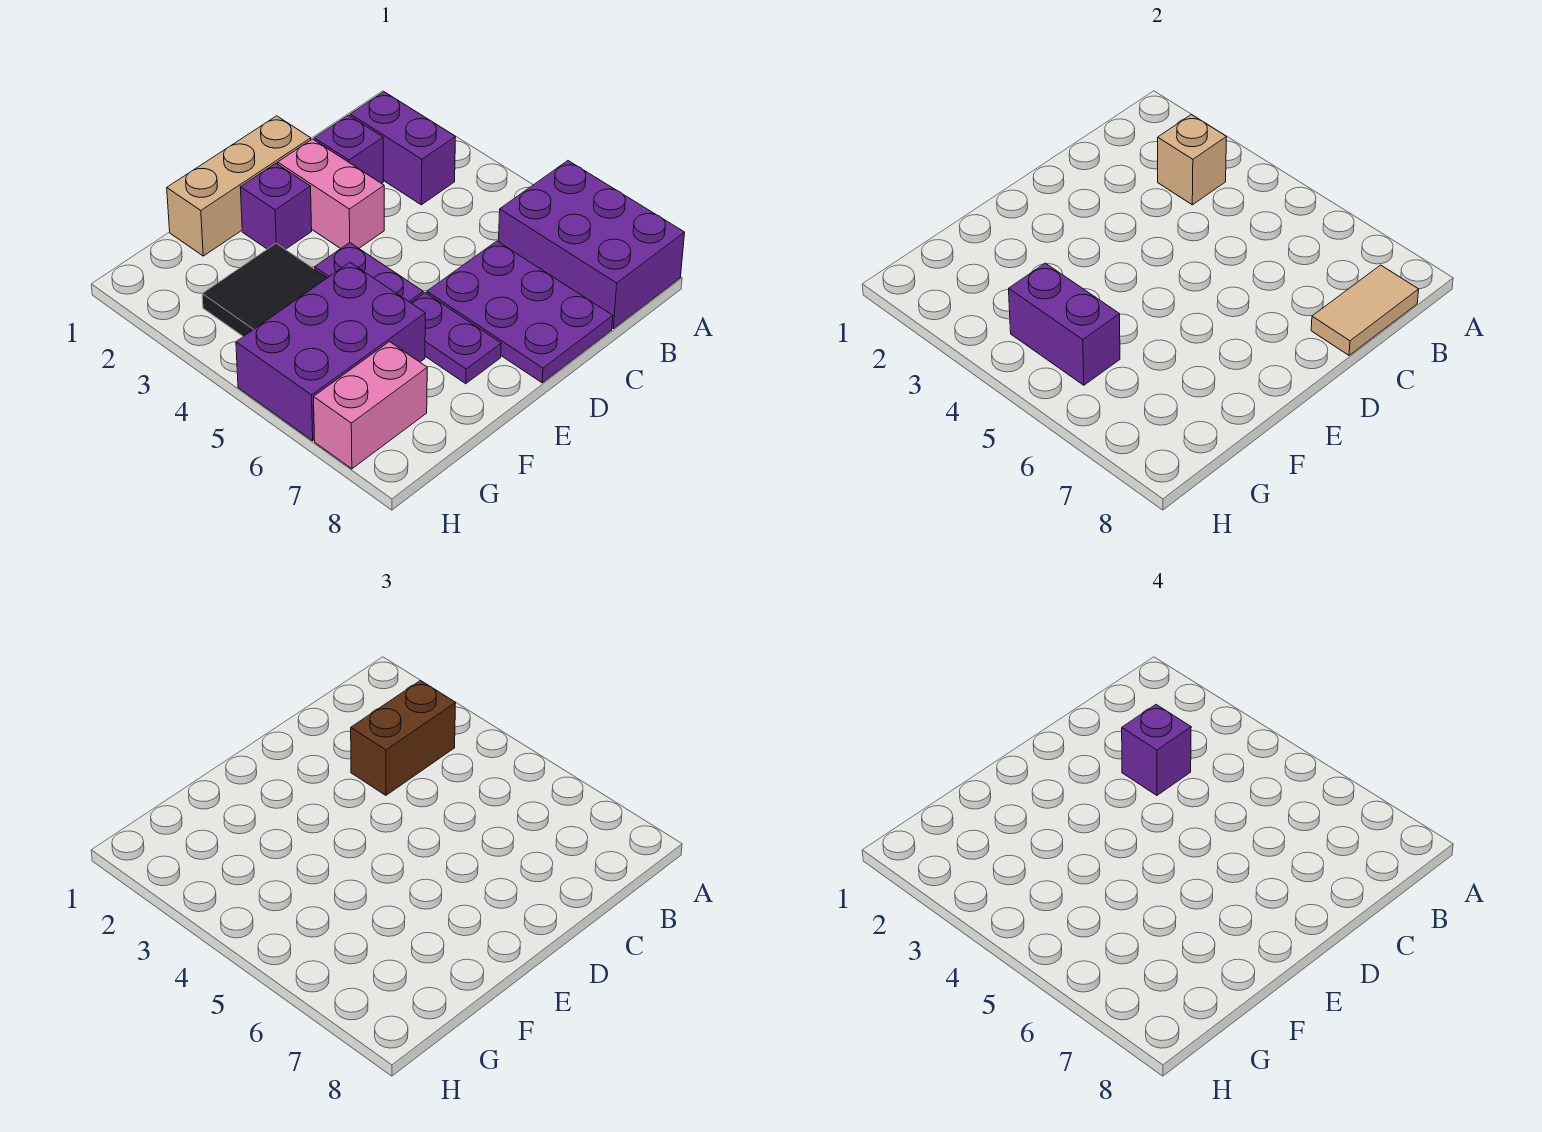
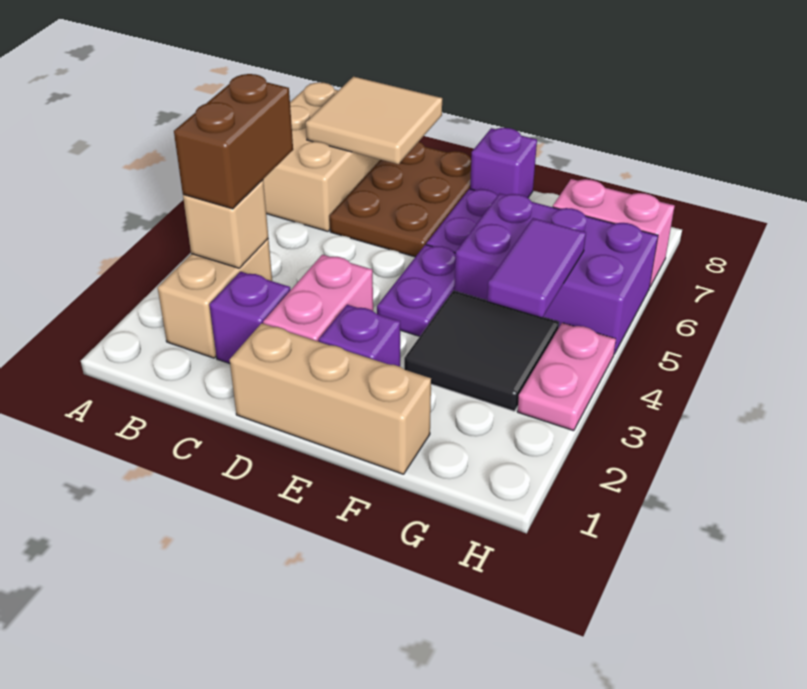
purple 2x3 brick [499,161,685,329] -> tan 2x3 brick [263,82,380,231]
purple 1x2 brick [350,92,456,205] -> tan 1x2 brick [158,239,272,358]
brown 1x2 brick [351,681,456,795] -> brown 1x2 brick turned to [174,74,293,209]
tan 1x2 tile [1311,265,1419,355] -> tan 2x2 tile [306,77,442,164]
purple 1x1 brick [1122,705,1191,795] -> purple 1x1 brick moved to [470,128,537,198]
purple 2x3 plate [427,241,613,383] -> brown 2x3 plate [330,142,471,257]
purple 1x2 brick [1009,263,1120,385] -> purple 1x2 tile [487,218,586,317]
none -> pink 1x2 plate [517,323,616,431]

